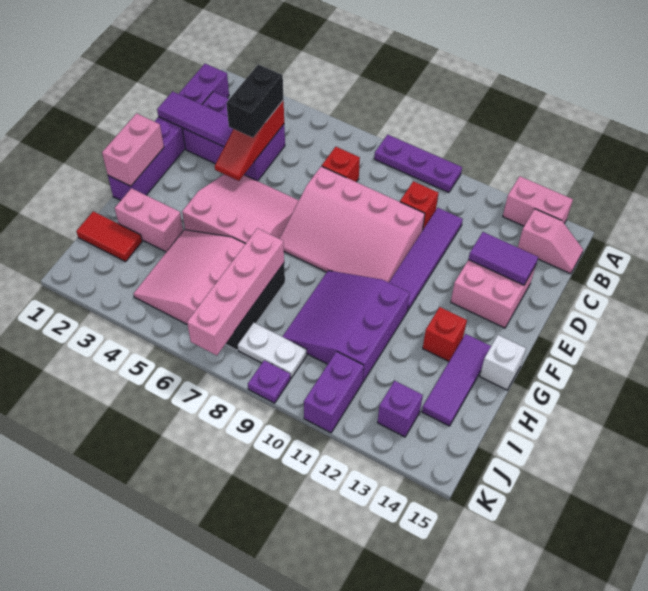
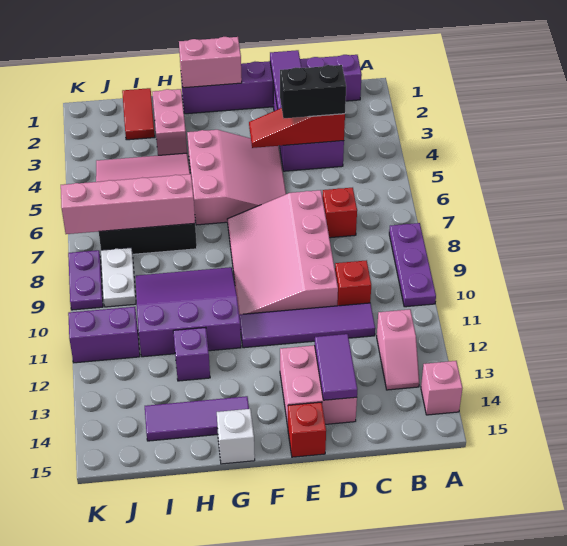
pink 1x2 brick [503,176,573,226] -> pink 1x1 brick [421,361,462,415]
pink 1x2 slope [518,209,583,274] -> pink 1x2 slope moved to [377,309,419,390]
red 1x1 brick [423,307,467,361] -> red 1x1 brick moved to [288,402,326,457]
purple 1x1 brick [378,381,423,437] -> purple 1x1 brick moved to [173,327,210,381]
purple 1x1 plate [248,360,291,403] -> purple 1x2 plate [68,250,103,310]

